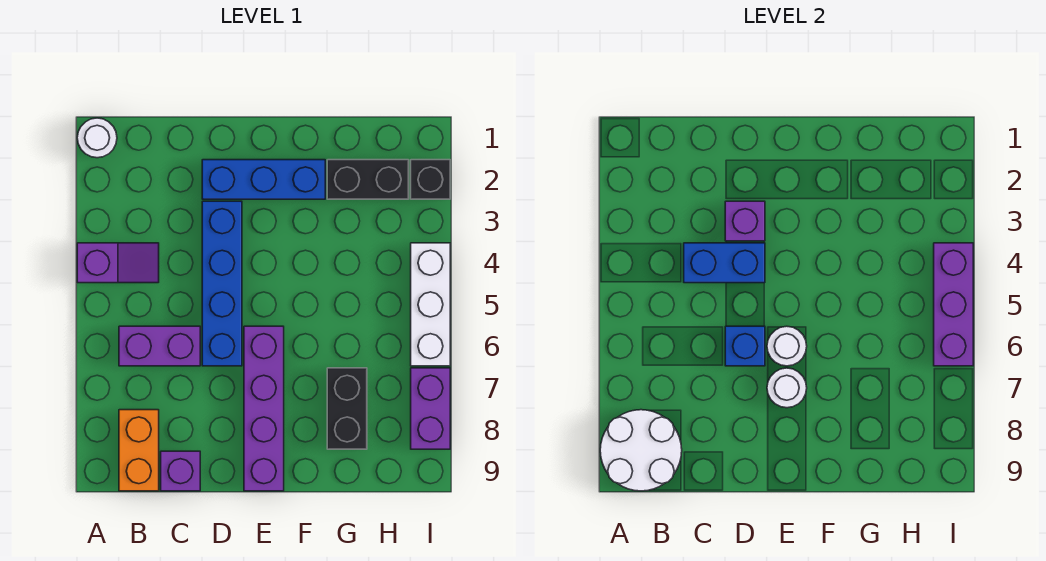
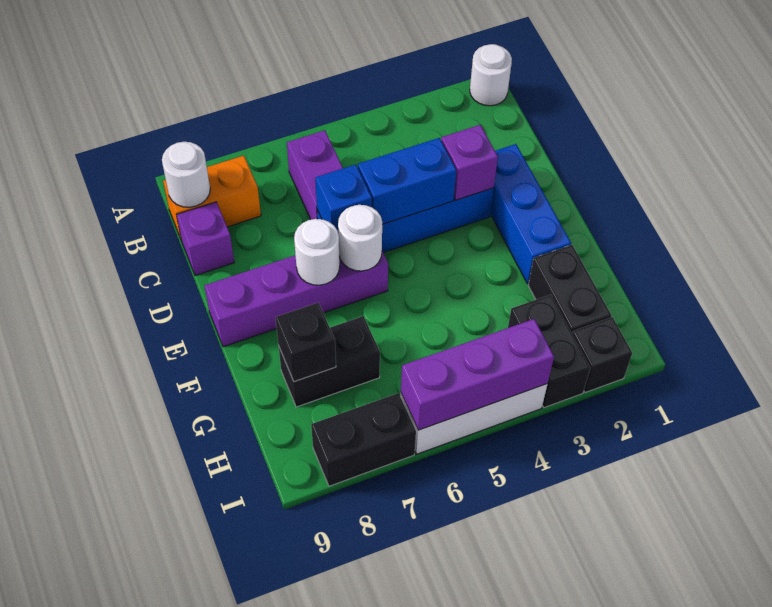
purple 1x2 slope [77,243,159,283] -> none
white 2x2 round brick [600,410,682,491] -> white 1x1 round brick [162,142,210,207]
blue 1x2 brick [684,243,765,283] -> blue 1x2 brick turned to [358,138,456,224]
none -> black 1x1 brick [275,303,336,382]
none -> black 1x2 brick [508,295,590,408]
purple 1x2 brick [411,368,450,449] -> black 1x2 brick [311,393,416,486]

